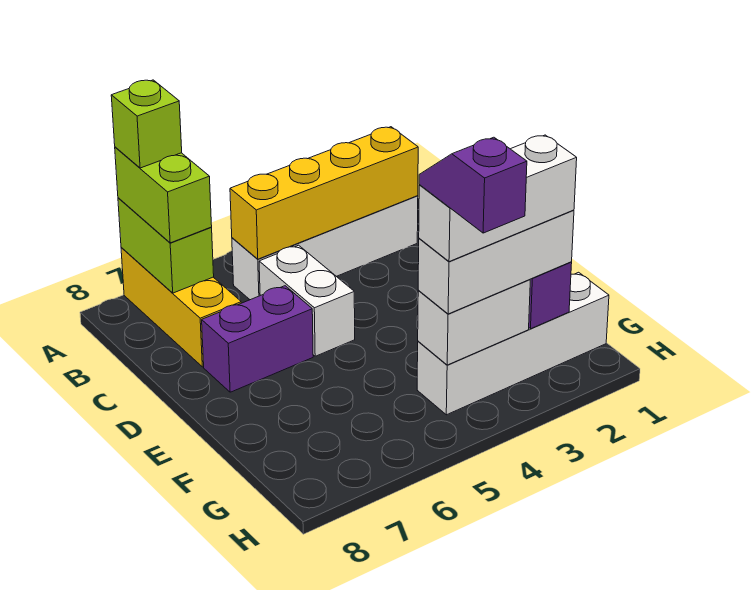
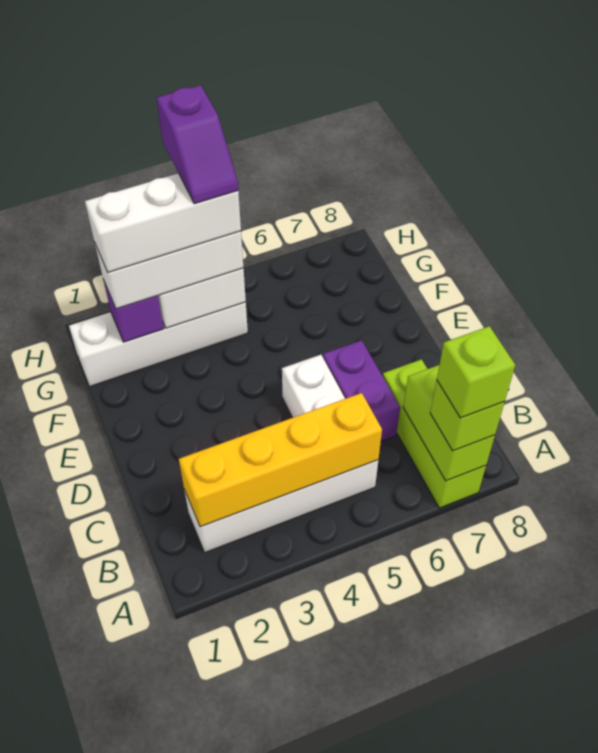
yellow 1x3 brick [121,247,241,367] -> lime 1x3 brick [383,359,486,508]
lime 1x2 brick [115,147,212,243] -> lime 1x1 brick [430,381,505,451]
purple 1x2 brick [202,286,313,392] -> purple 1x2 brick turned to [323,340,400,441]

